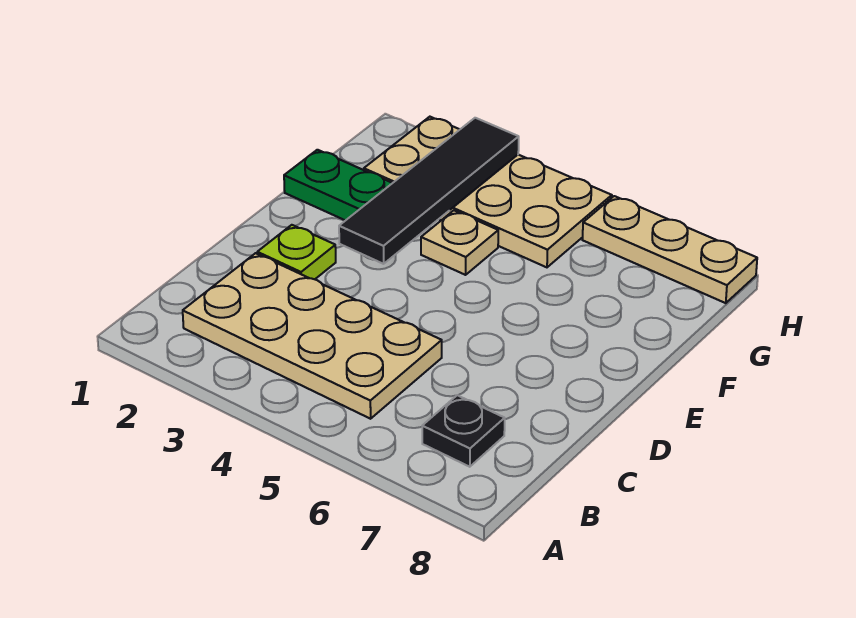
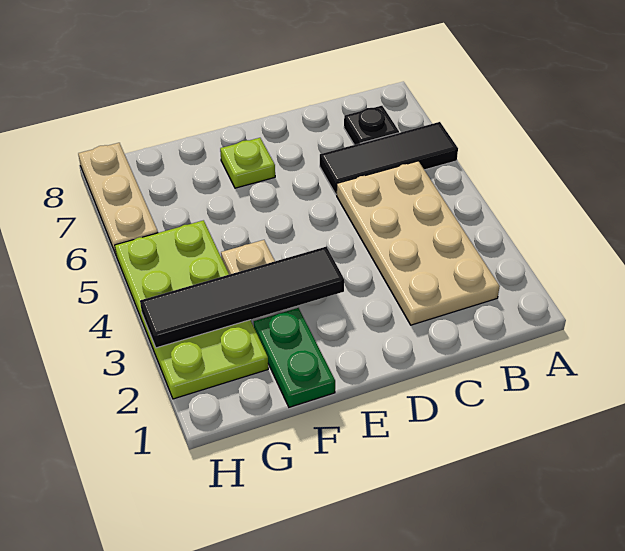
none -> black 1x3 tile [320,122,458,194]
lime 1x1 plate [257,225,336,279] -> lime 1x1 plate moved to [220,138,275,188]
tan 2x4 plate [364,117,612,267] -> lime 2x4 plate [115,220,268,399]

